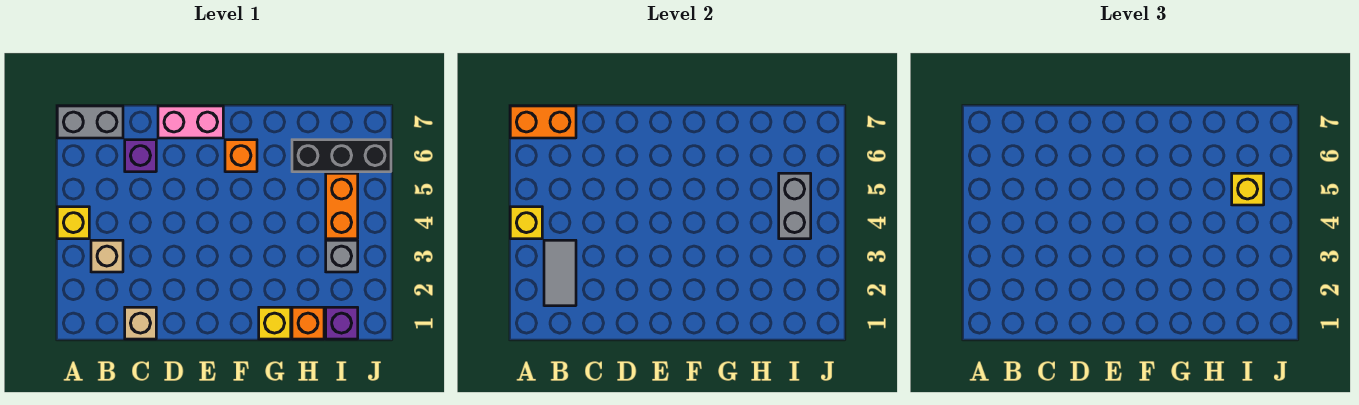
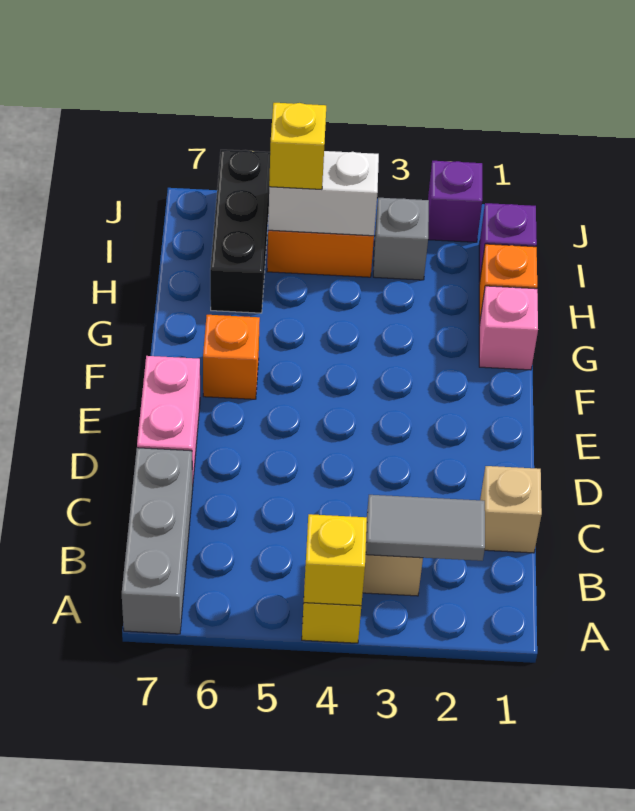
grey 1x2 brick [57,106,123,138] -> grey 1x3 brick [122,448,193,634]
orange 1x2 brick [510,106,576,138] -> none
purple 1x1 brick [125,140,156,172] -> purple 1x1 brick moved to [428,161,482,242]
yellow 1x1 brick [259,307,291,339] -> pink 1x1 brick [479,286,538,370]
grey 1x2 brick [779,173,811,239] -> white 1x2 brick [268,151,379,236]

